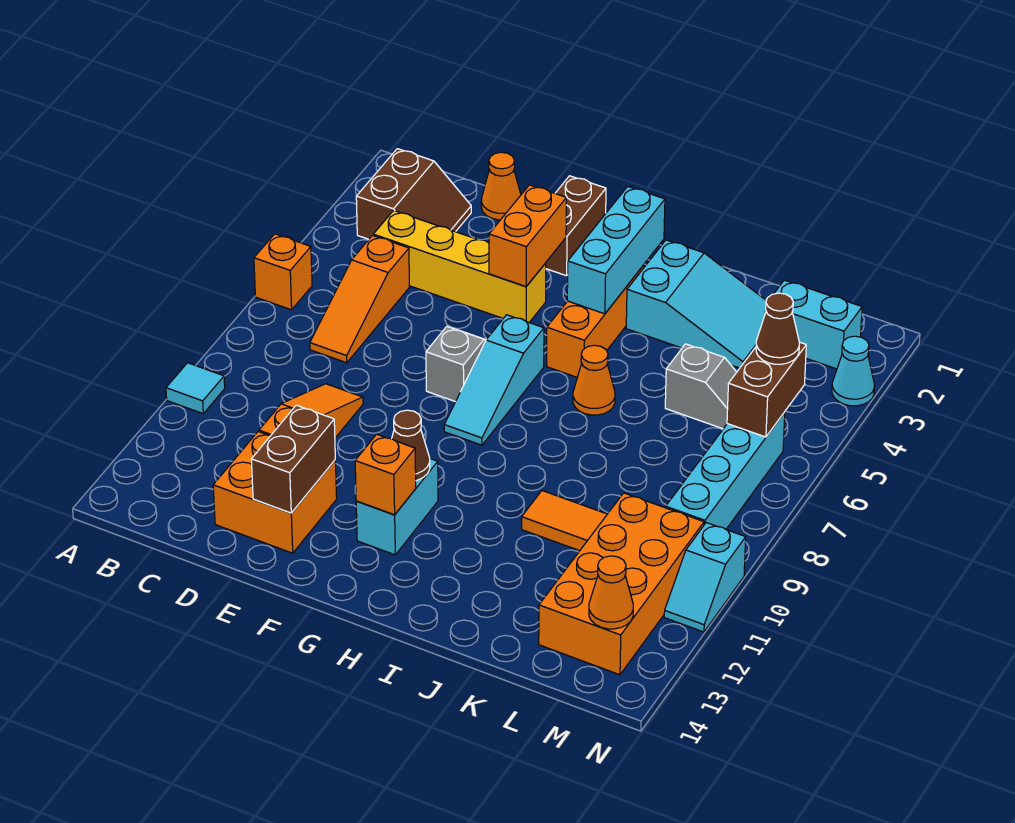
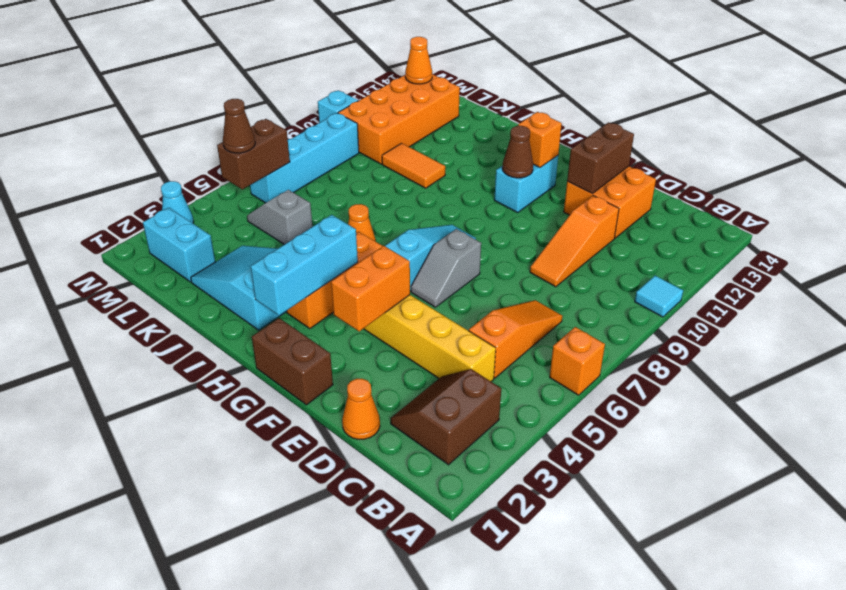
brown 1x2 brick [546,176,606,276] -> brown 1x2 brick turned to [252,318,333,405]

